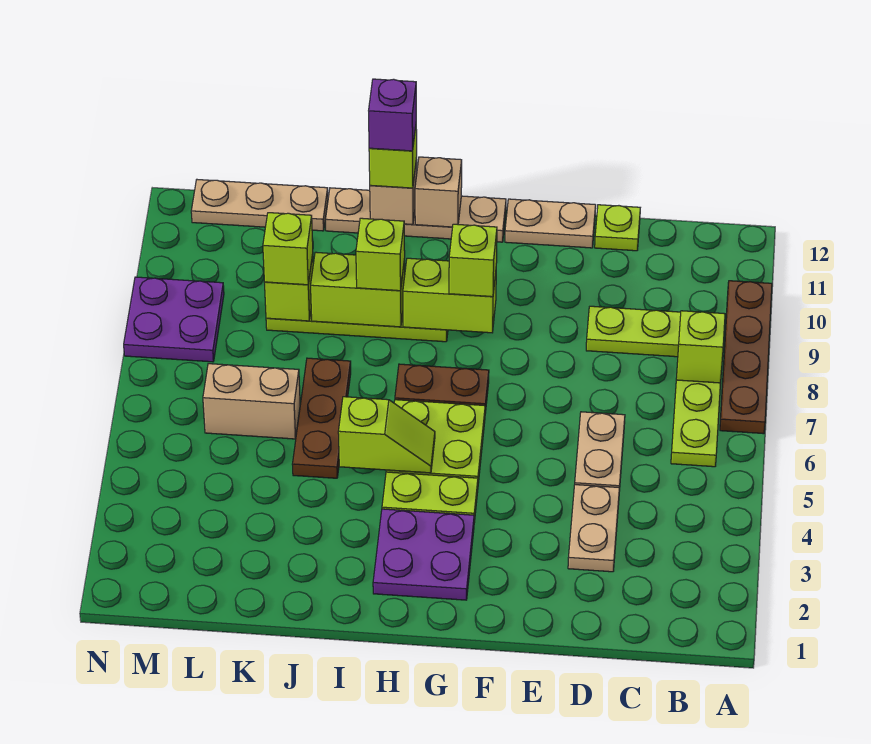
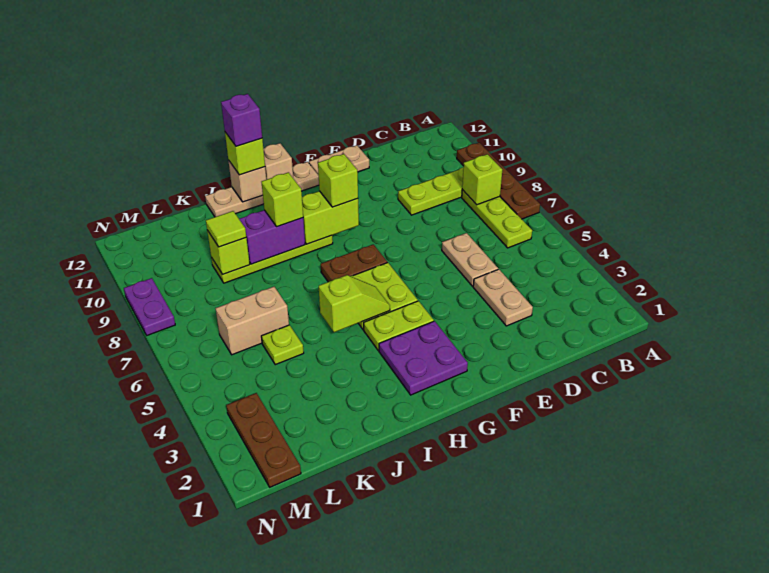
lime 1x1 plate [595,205,640,251] -> lime 1x1 plate moved to [261,325,304,365]
lime 1x2 brick [311,252,405,327] -> purple 1x2 brick [239,210,305,264]
brown 1x3 plate [292,358,351,478] -> brown 1x3 plate moved to [226,393,301,487]
lime 1x1 brick [263,213,313,285] -> lime 1x1 tile [206,211,246,247]
tan 1x3 plate [191,180,328,231] -> none
purple 2x2 plate [124,277,224,362] -> purple 1x2 plate [124,278,175,335]

